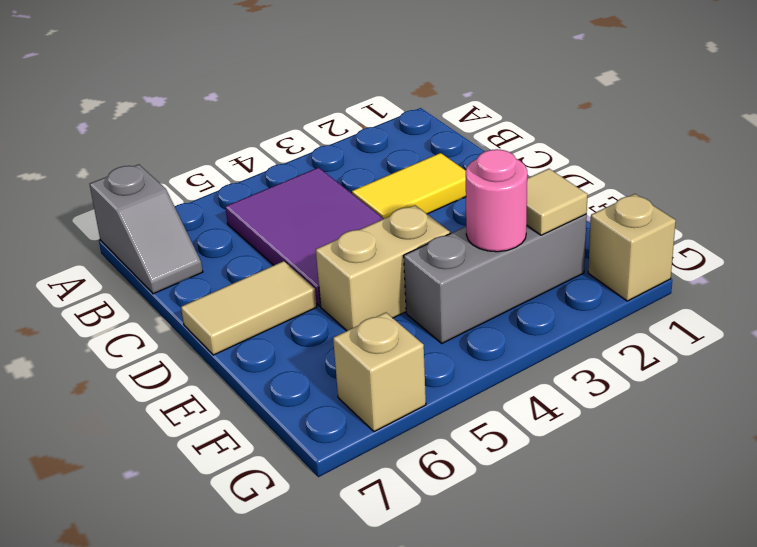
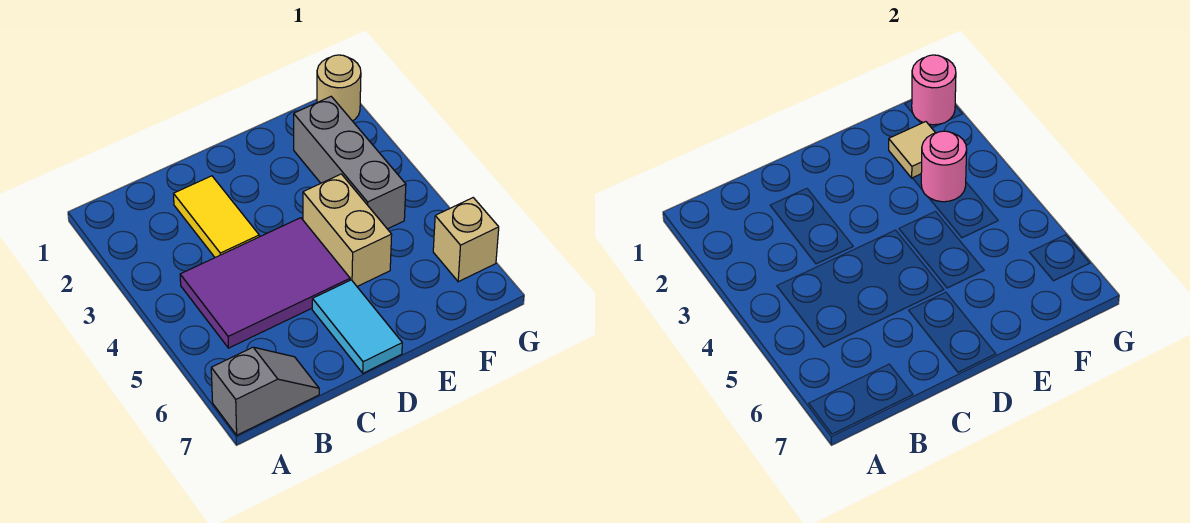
tan 1x2 tile [181,261,317,355] -> cyan 1x2 tile [312,280,402,373]
tan 1x1 brick [588,194,676,301] -> tan 1x1 round brick [317,55,361,121]
none -> pink 1x1 round brick [912,55,956,125]

